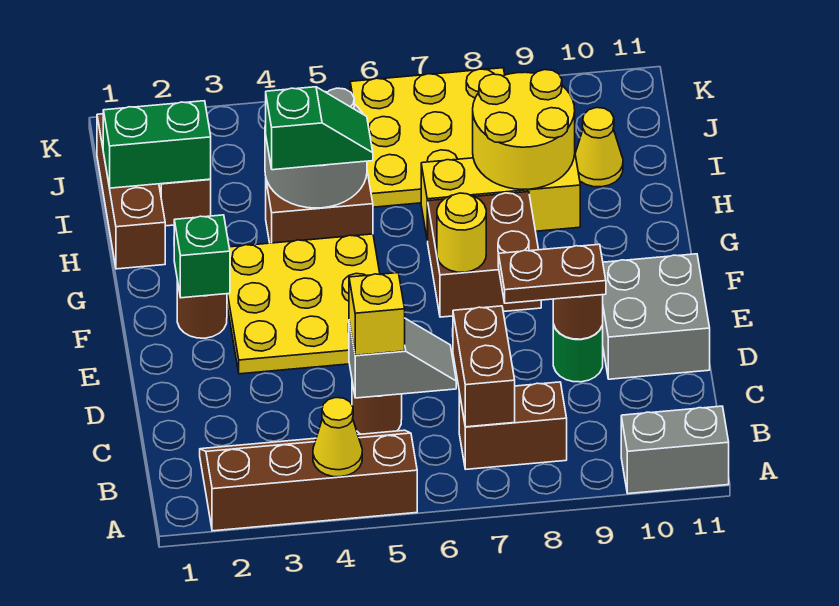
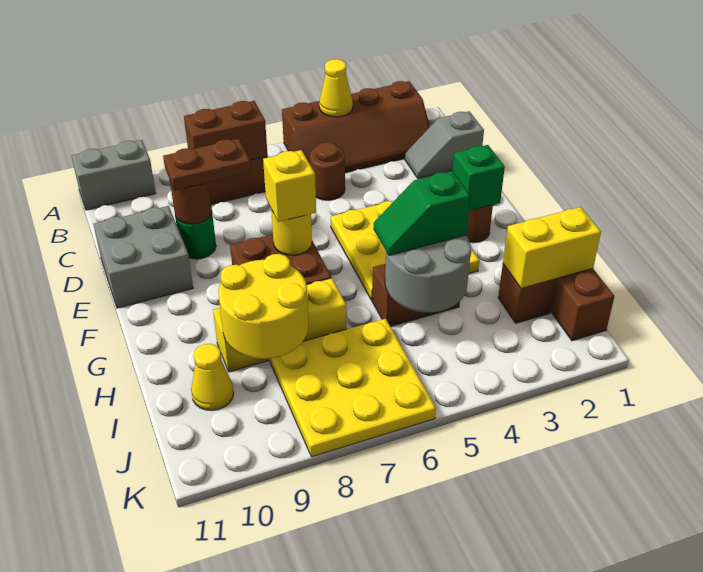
brown 1x2 brick [453,306,515,427] -> brown 1x2 brick turned to [184,101,268,160]
grey 1x2 slope [349,319,456,398] -> grey 1x2 slope moved to [405,111,484,179]
yellow 1x1 brick [349,273,405,355] -> yellow 1x1 brick moved to [263,150,316,222]
green 1x2 brick [103,101,211,188] -> yellow 1x2 brick [503,207,601,289]

